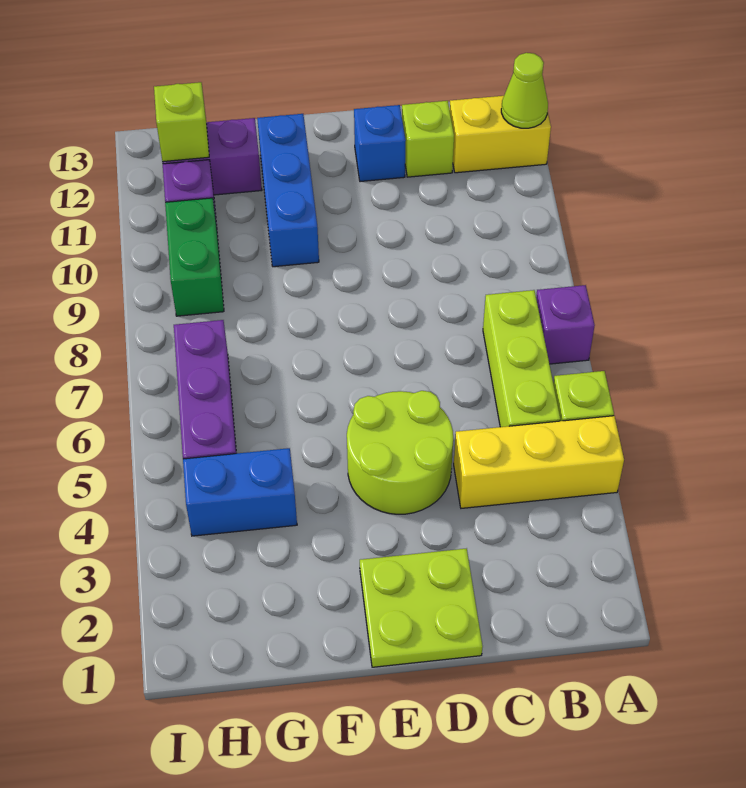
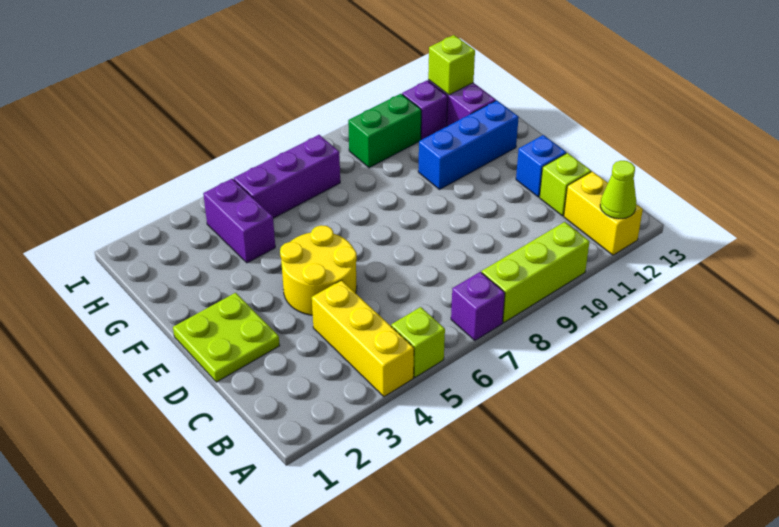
lime 1x3 brick [483,290,560,427] -> lime 1x3 brick moved to [482,222,590,323]
lime 2x2 round brick [347,391,453,514] -> yellow 2x2 round brick [280,225,357,315]
blue 1x2 brick [183,448,297,536] -> purple 1x2 brick [203,179,275,263]

